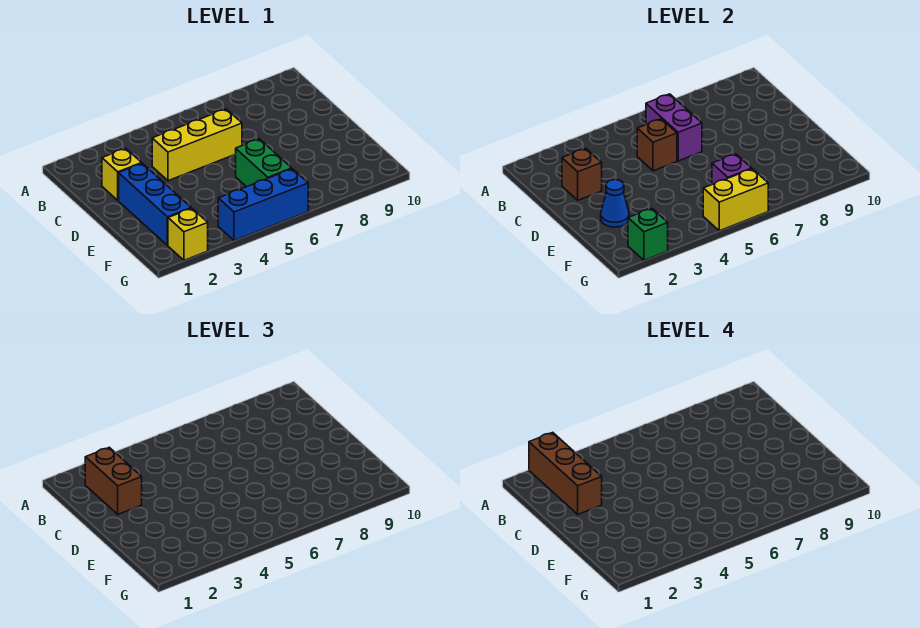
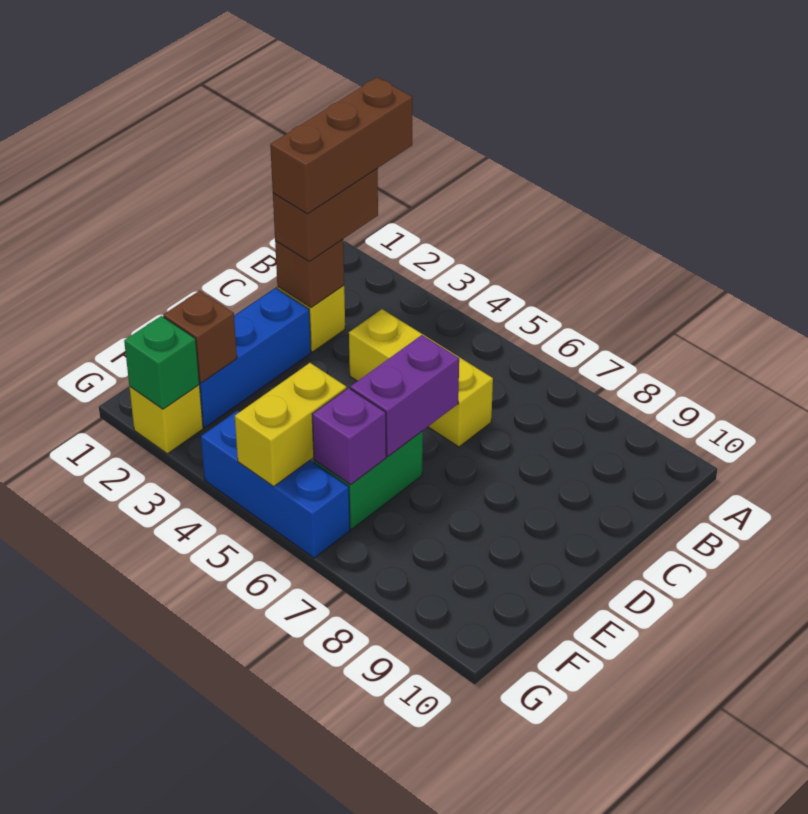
purple 1x2 brick [646,94,702,161] -> purple 1x2 brick moved to [350,335,459,456]
brown 1x1 brick [637,119,677,171] -> brown 1x1 brick moved to [163,291,237,383]
blue 1x1 cone [601,180,629,227] -> none
yellow 1x2 brick [703,169,768,231] -> yellow 1x2 brick turned to [235,363,347,487]

